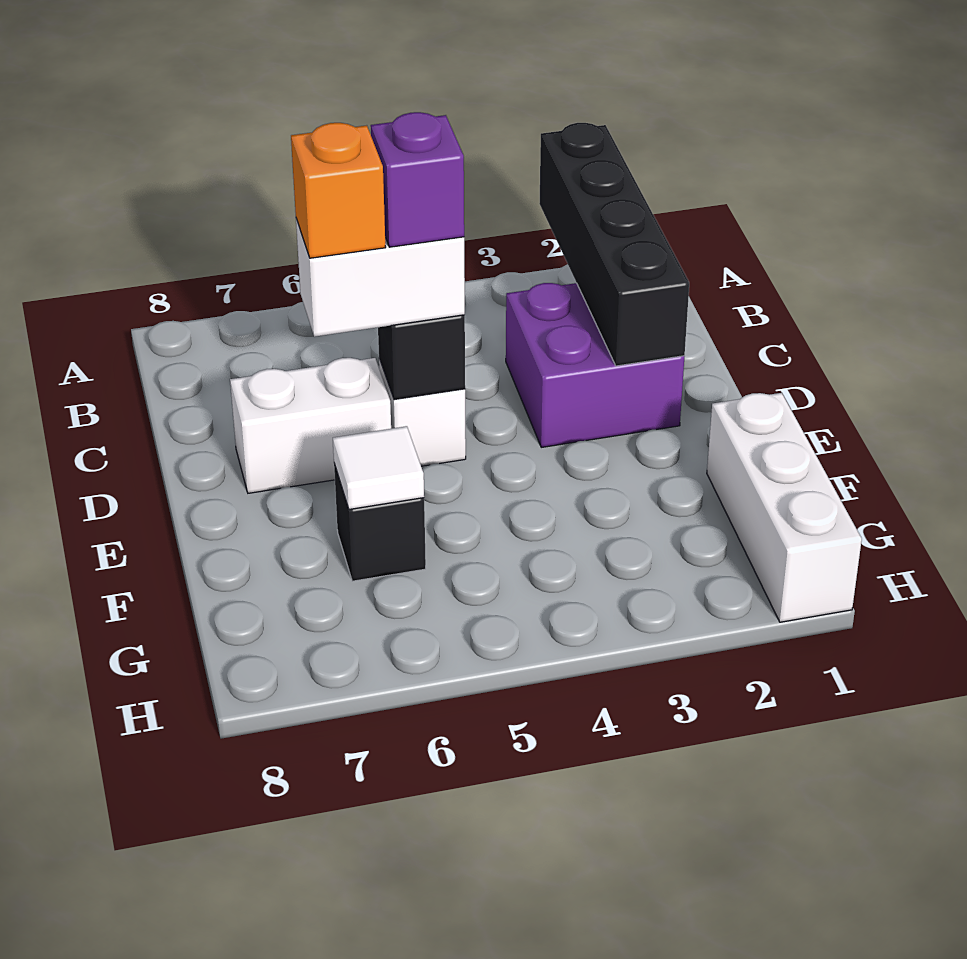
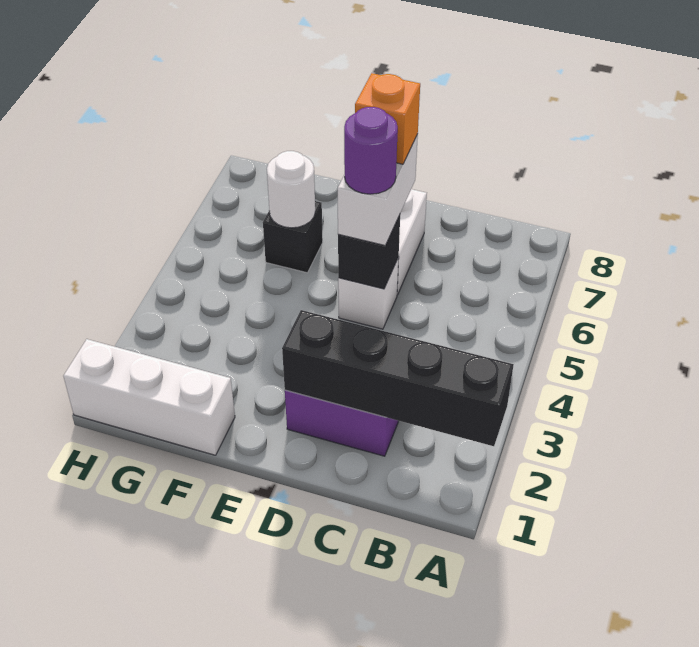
purple 1x1 brick [371,112,464,247] -> purple 1x1 round brick [344,107,398,194]
white 1x1 tile [333,426,424,509] -> white 1x1 round brick [267,151,315,228]

